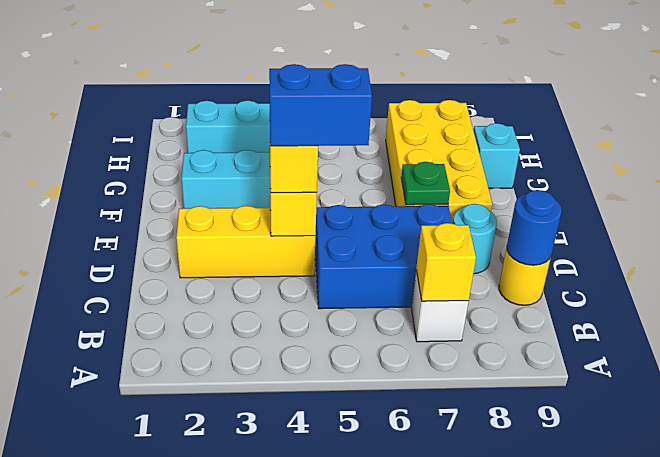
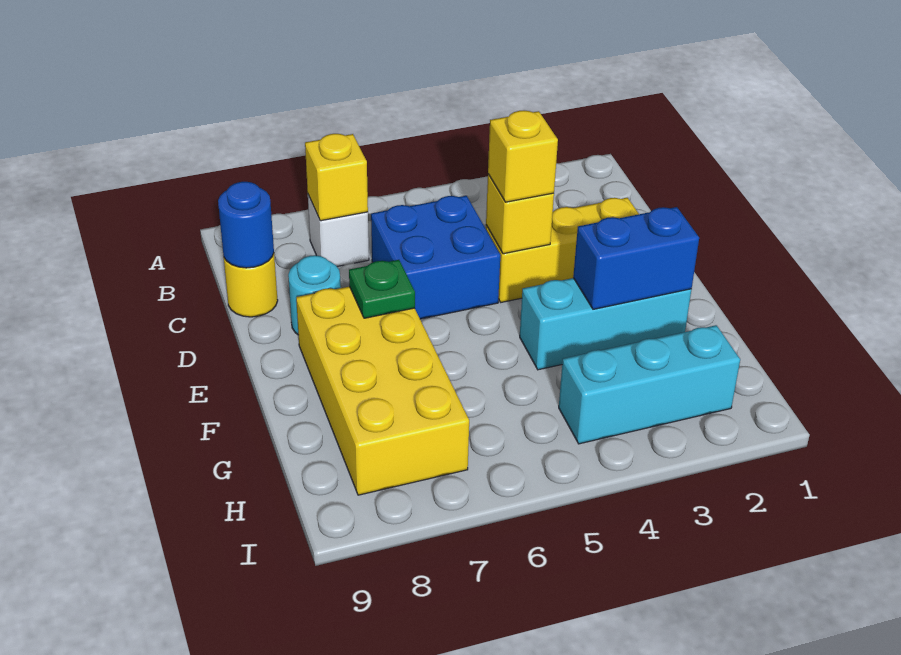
blue 2x3 brick [315,204,452,309] -> blue 2x2 brick [371,196,500,319]
blue 1x2 brick [269,64,372,146] -> blue 1x2 brick moved to [573,207,699,309]
cyan 1x1 brick [473,123,520,188] -> none

